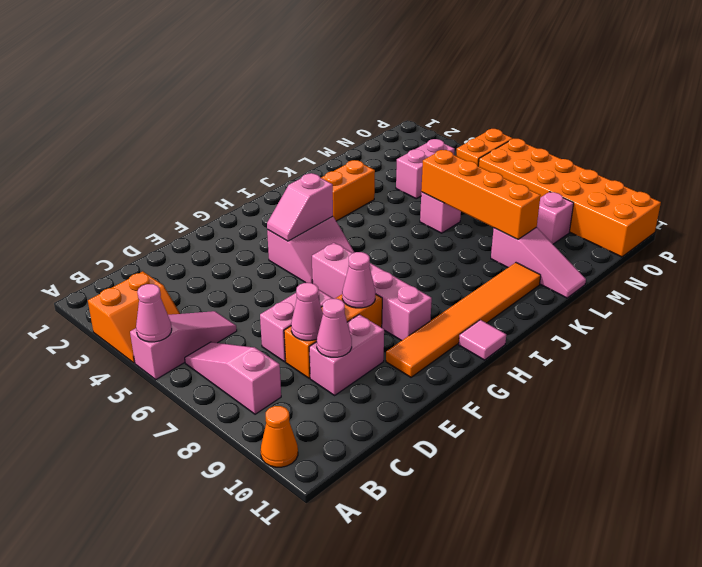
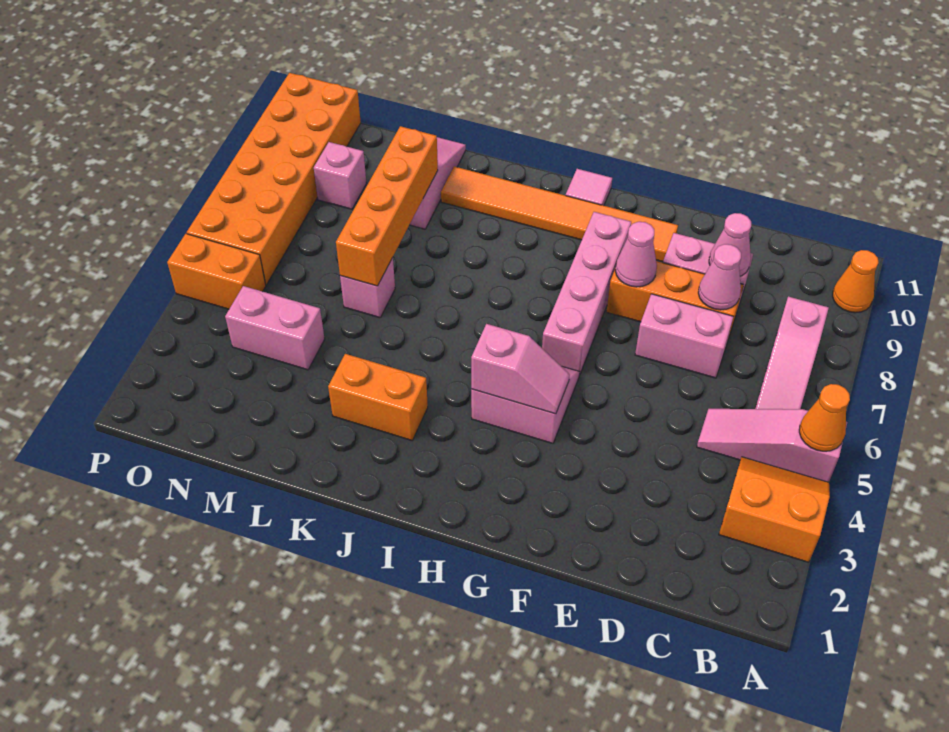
pink 1x1 cone [136,284,172,342] -> orange 1x1 cone [799,384,850,451]

